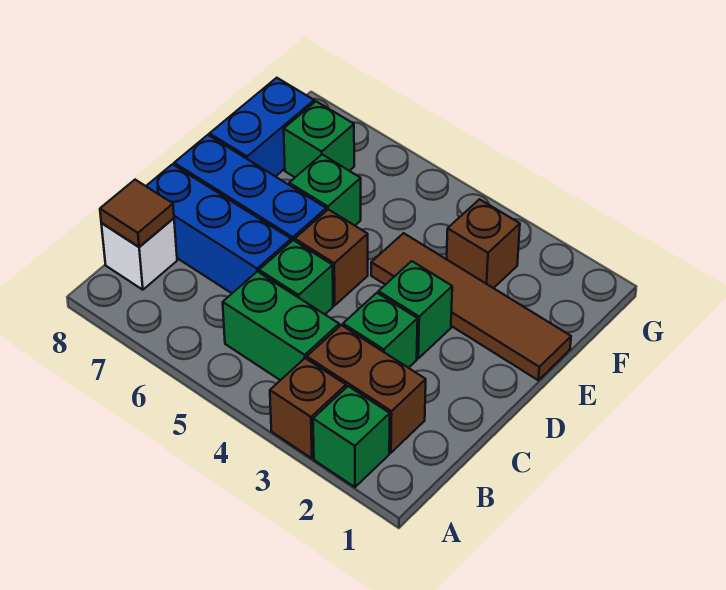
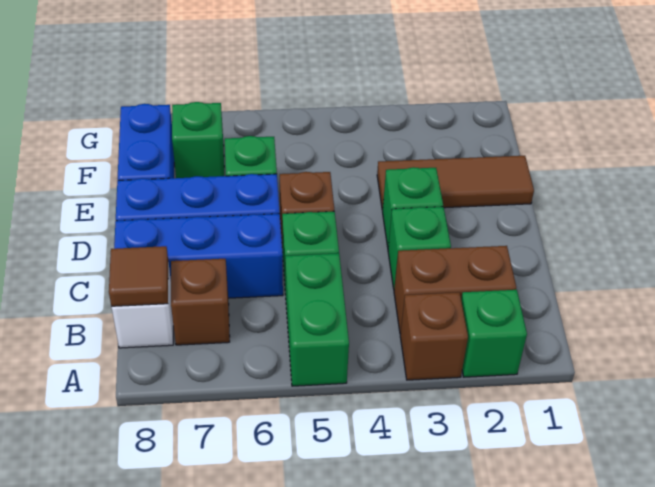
green 1x2 brick [223,271,339,380] -> green 1x2 brick turned to [285,253,349,386]
brown 1x4 tile [371,233,571,380] -> brown 1x3 tile [377,156,534,210]
brown 1x1 brick [447,199,520,288] -> brown 1x1 brick moved to [171,259,230,345]

